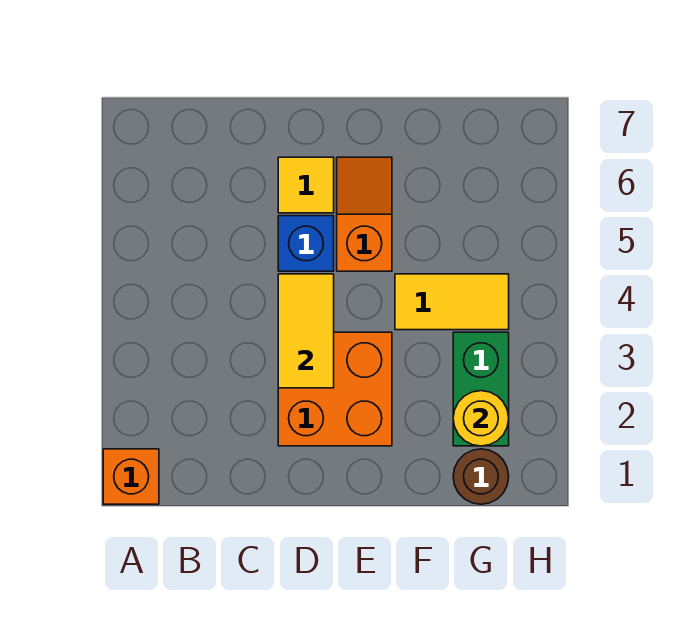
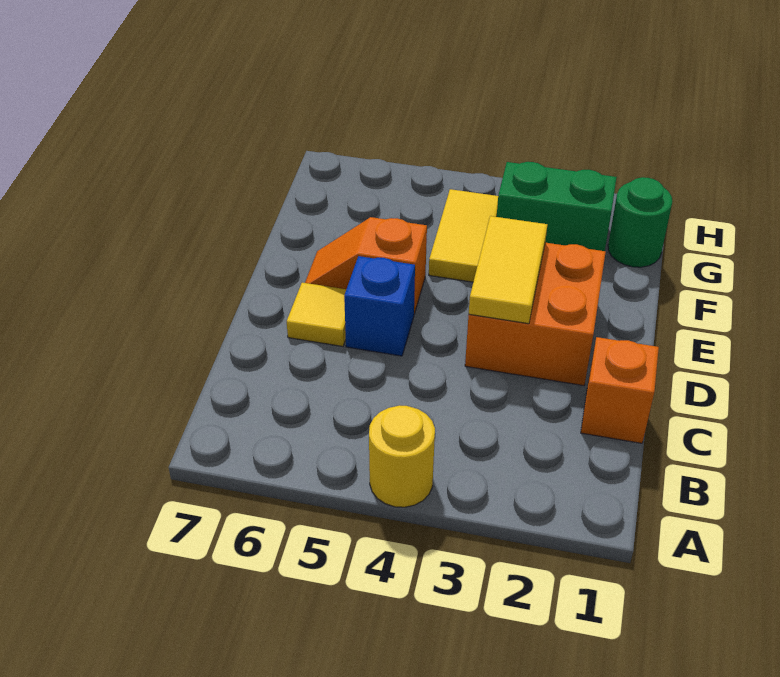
orange 1x1 brick [103,449,159,504] -> orange 1x1 brick moved to [581,337,659,443]
yellow 1x2 tile [278,274,334,388] -> yellow 1x2 tile turned to [469,216,547,324]
brown 1x1 round brick [453,449,509,504] -> green 1x1 round brick [608,177,672,267]
yellow 1x1 round brick [453,391,509,446] -> yellow 1x1 round brick moved to [369,405,435,507]

